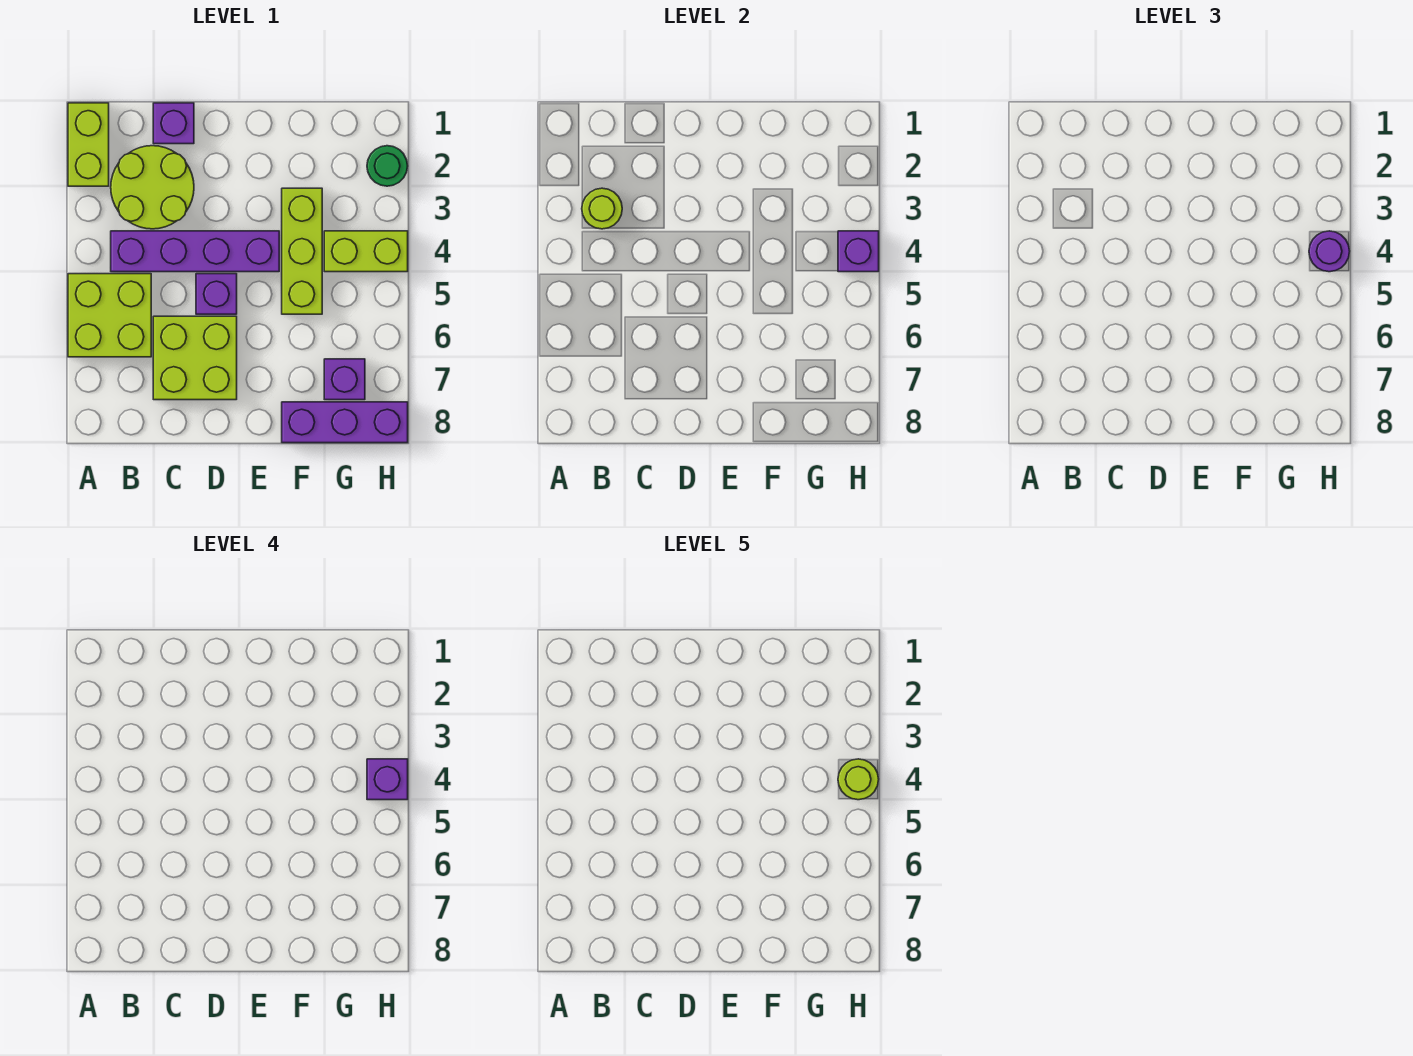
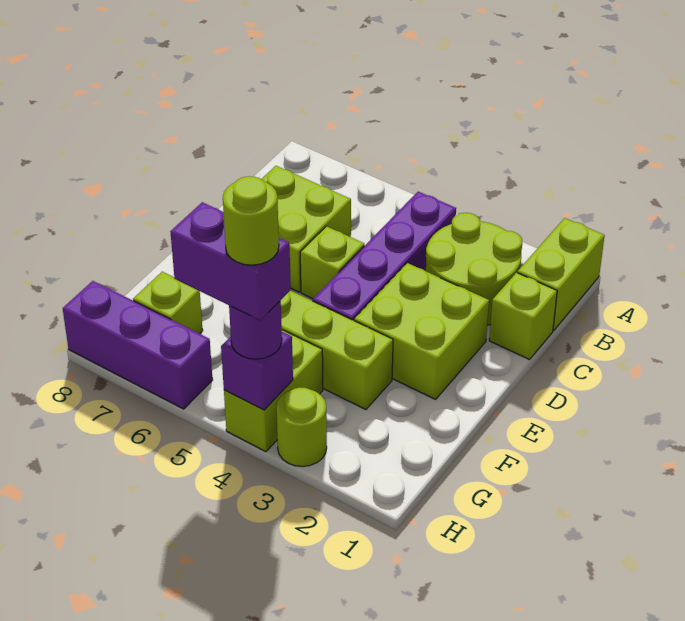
lime 1x2 brick [68,103,109,186] -> lime 1x2 brick turned to [517,218,605,330]
lime 2x2 brick [68,274,151,357] -> lime 2x2 brick moved to [354,263,489,399]
lime 1x1 round brick [582,188,622,229] -> lime 1x1 round brick moved to [276,387,327,467]
purple 1x1 brick [153,103,194,144] -> lime 1x1 brick [489,273,557,360]
purple 1x1 brick [196,274,237,314] -> lime 1x1 brick [300,226,364,299]
purple 1x3 brick [282,402,408,443] -> purple 1x3 brick turned to [63,281,213,409]
purple 1x1 brick [324,359,365,400] -> lime 1x1 brick [133,272,203,334]
green 1x1 round brick [367,146,408,186] -> none
purple 1x1 brick [367,759,408,800] -> purple 1x2 brick [170,202,291,320]

